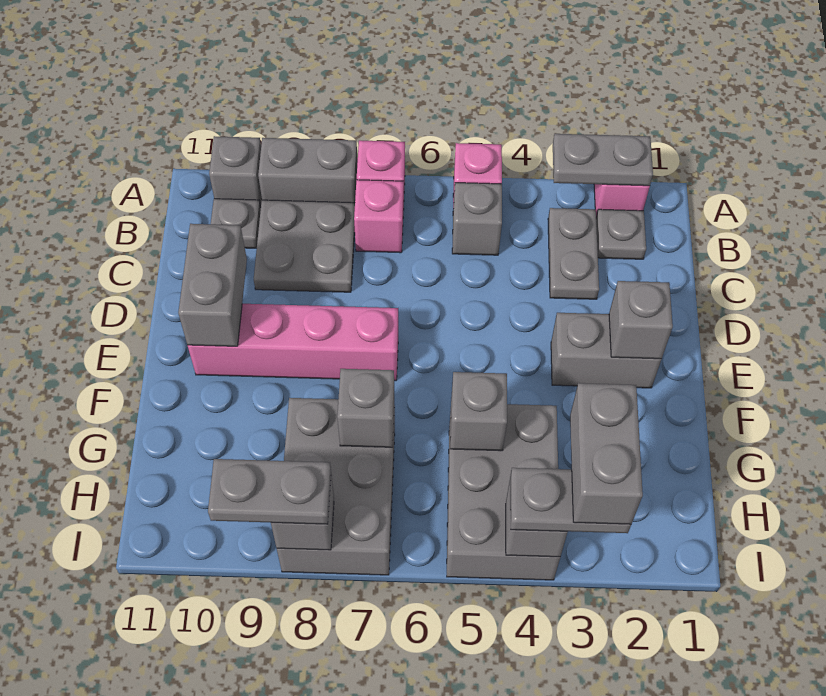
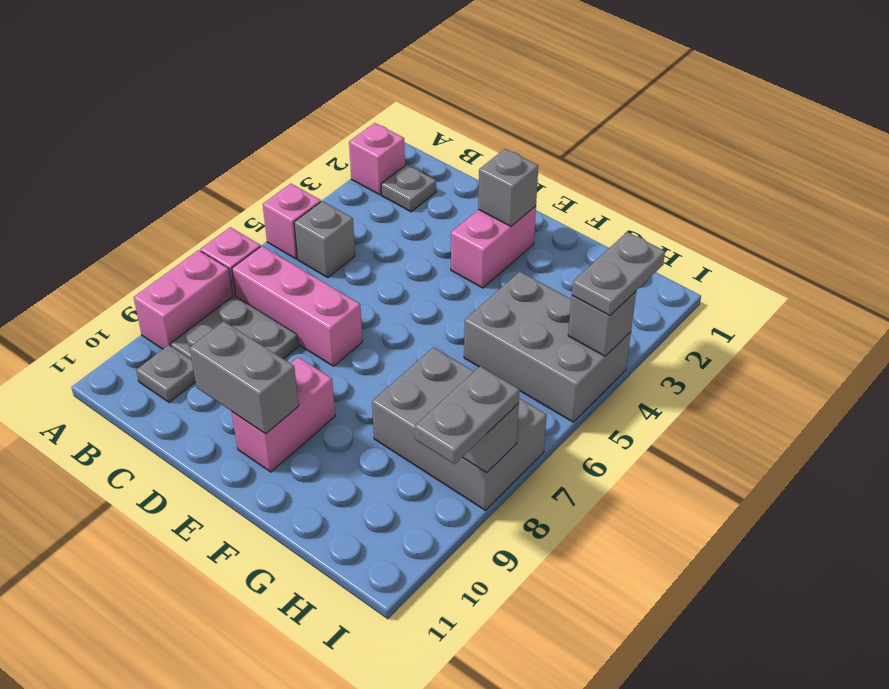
grey 1x2 plate [553,134,653,186] -> none
grey 1x2 brick [258,138,358,203] -> pink 1x2 brick [134,250,233,349]
grey 1x1 brick [209,136,262,207] -> none
grey 1x2 plate [548,208,599,299] -> none
pink 1x1 brick [354,180,403,253] -> pink 1x3 brick [232,246,362,366]
grey 1x2 brick [551,313,662,388] -> pink 1x2 brick [451,206,536,288]
pink 1x4 brick [188,304,398,381] -> pink 1x2 brick [232,357,335,472]
grey 1x1 brick [450,372,507,451] -> none
grey 1x1 brick [337,369,394,447] -> none
grey 1x2 brick [570,383,643,524] -> none

